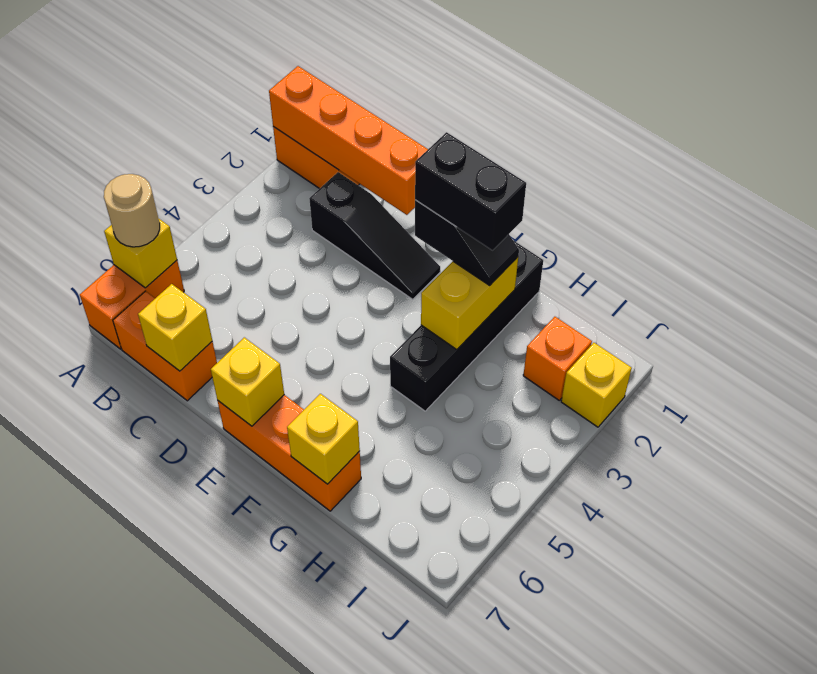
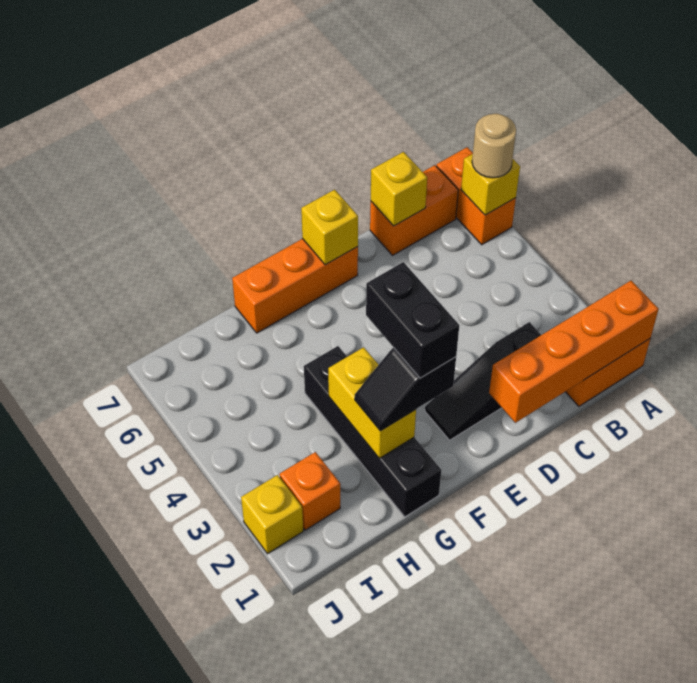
black 1x2 brick [415,132,526,250] -> black 1x2 brick turned to [366,262,459,378]
yellow 1x1 brick [287,394,360,484] -> none

